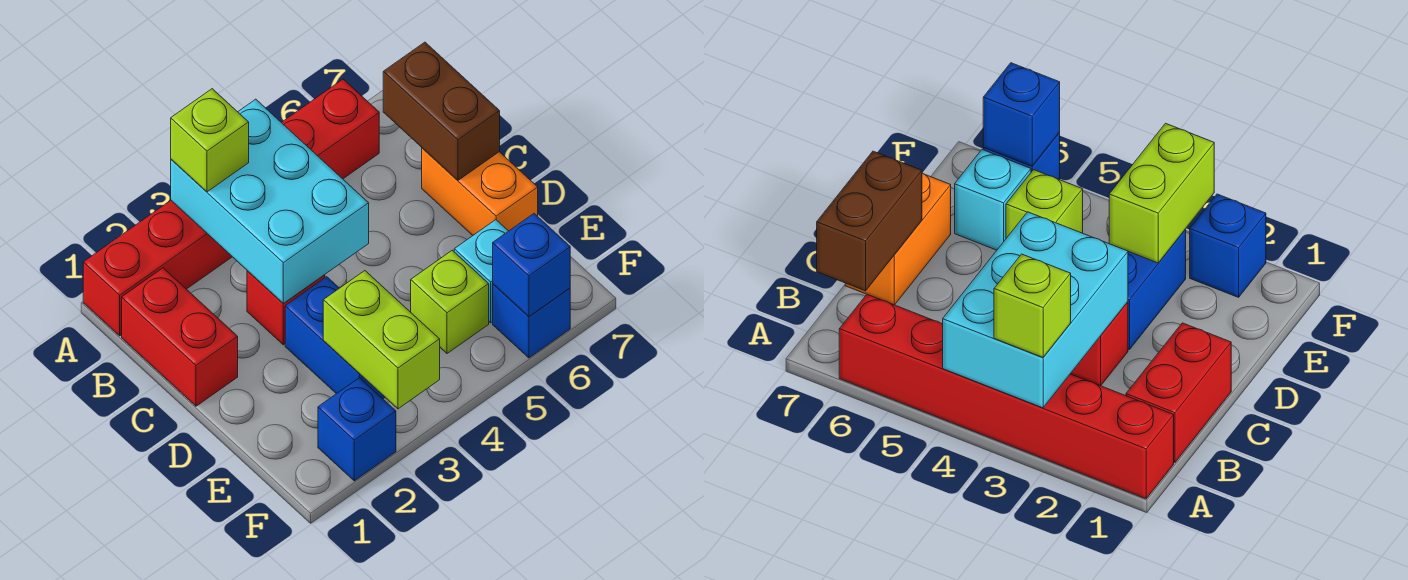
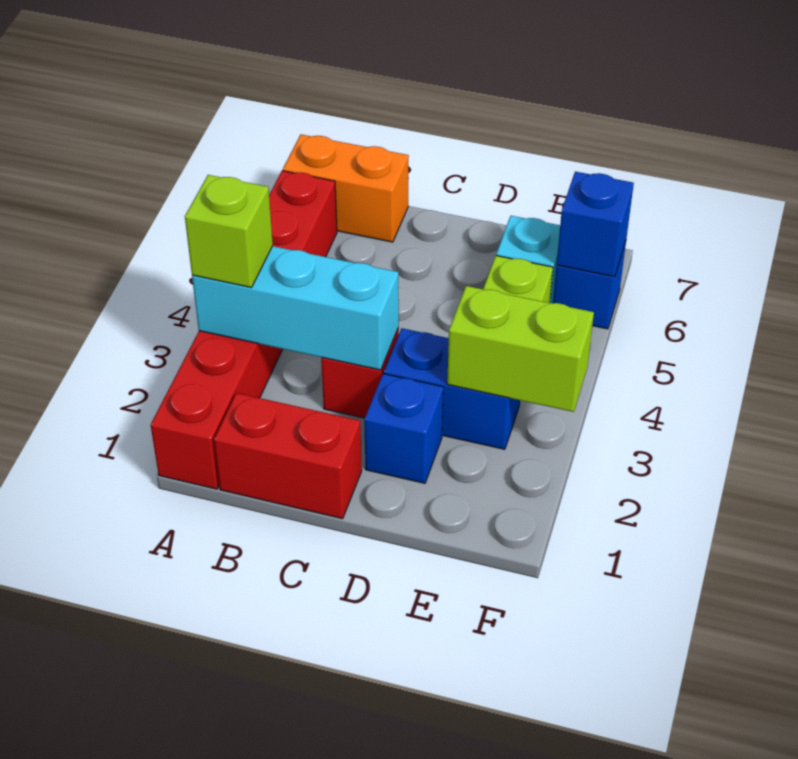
cyan 2x3 brick [171,99,369,303] -> cyan 1x3 brick [192,246,399,370]
brown 1x2 brick [383,42,500,180] -> none
orange 1x2 brick [422,148,538,235] -> orange 1x2 brick moved to [283,134,409,242]
blue 1x1 brick [318,378,396,481] -> blue 1x1 brick moved to [364,374,443,483]

